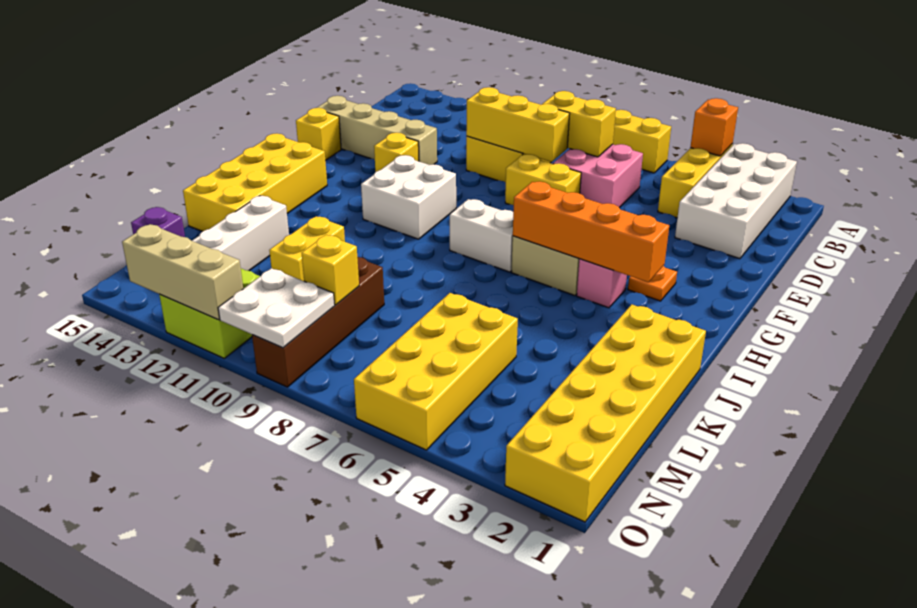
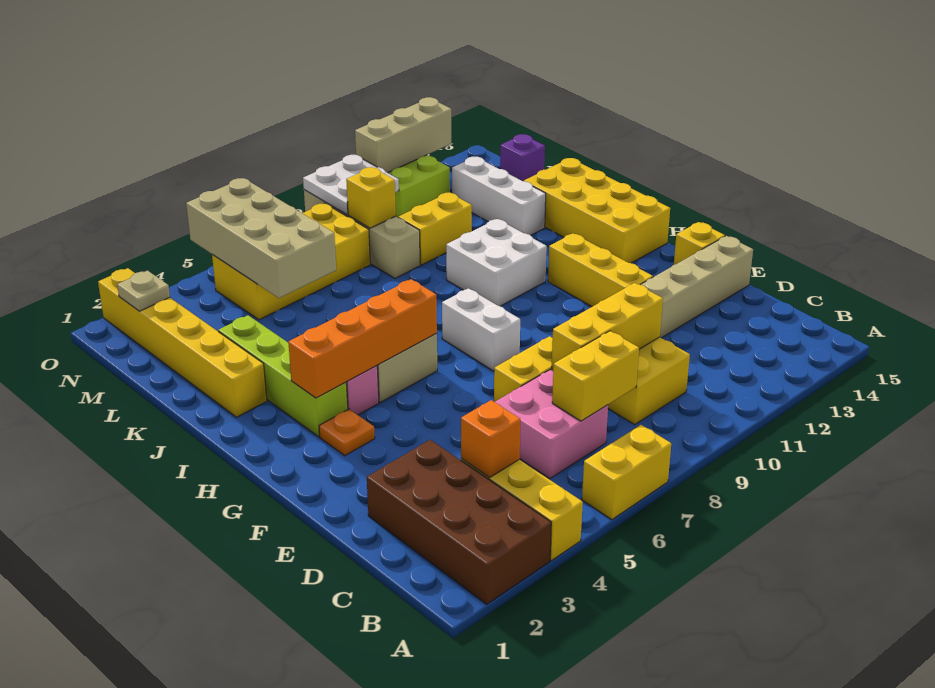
white 2x4 brick [675,143,797,259] -> brown 2x4 brick [367,440,551,604]
orange 1x1 brick [690,98,738,156] -> orange 1x1 brick moved to [461,400,520,478]
yellow 1x1 brick [374,133,419,172] -> yellow 1x3 brick [548,233,653,307]
white 2x2 brick [361,155,456,239] -> white 2x2 brick moved to [446,219,547,306]
none -> lime 1x4 brick [218,315,348,437]
white 1x2 brick [450,199,513,272] -> white 1x2 brick turned to [442,288,520,371]
yellow 2x6 brick [505,304,706,522] -> yellow 1x6 brick [98,268,267,417]
yellow 1x2 brick [269,216,345,281] -> yellow 1x2 brick turned to [398,193,472,265]
yellow 2x4 brick [354,293,518,450] -> yellow 2x4 brick turned to [212,203,370,320]
none -> tan 2x4 brick [186,178,336,298]
brown 1x4 brick [252,257,384,387] -> tan 1x4 brick [304,190,420,278]
none -> tan 1x1 plate [117,271,170,311]

